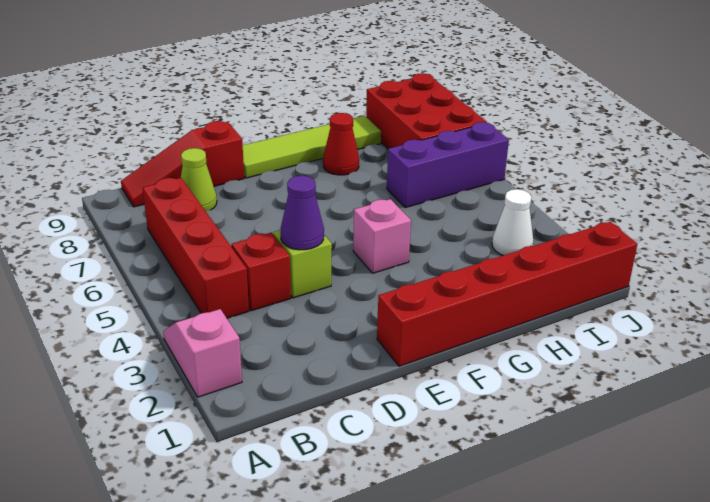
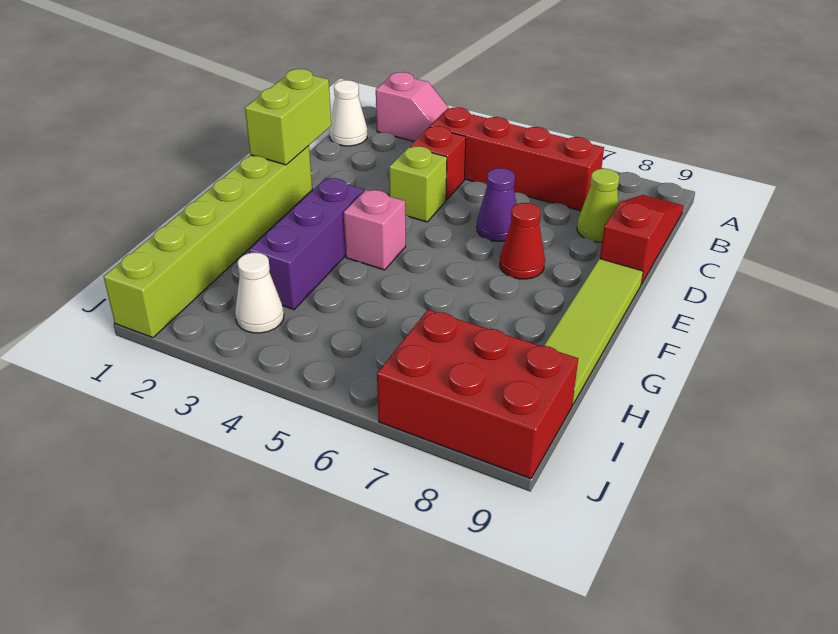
none -> white 1x1 cone [329,80,367,146]
none -> lime 1x2 brick [245,69,331,165]
purple 1x1 cone [281,176,324,250] -> purple 1x1 cone moved to [477,168,516,241]
red 1x6 brick [377,222,637,366] -> lime 1x6 brick [104,146,312,338]
red 1x1 cone [323,113,359,175] -> red 1x1 cone moved to [500,203,545,279]
purple 1x3 brick [387,122,509,208] -> purple 1x3 brick moved to [249,178,364,310]

